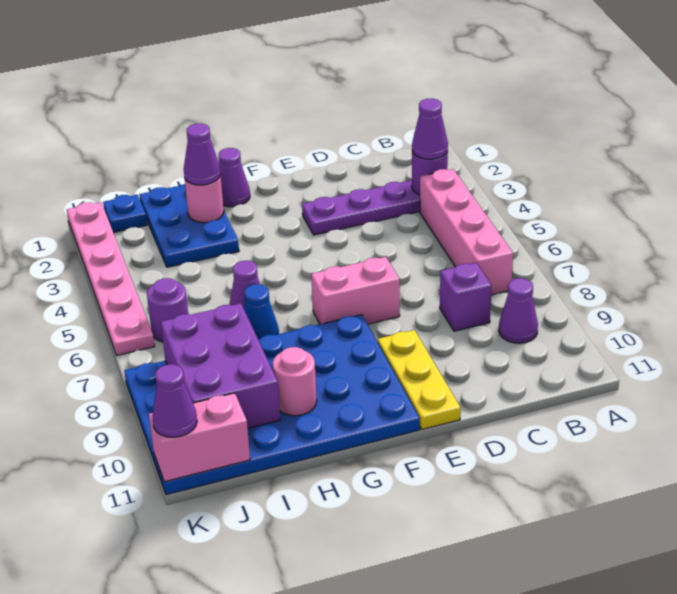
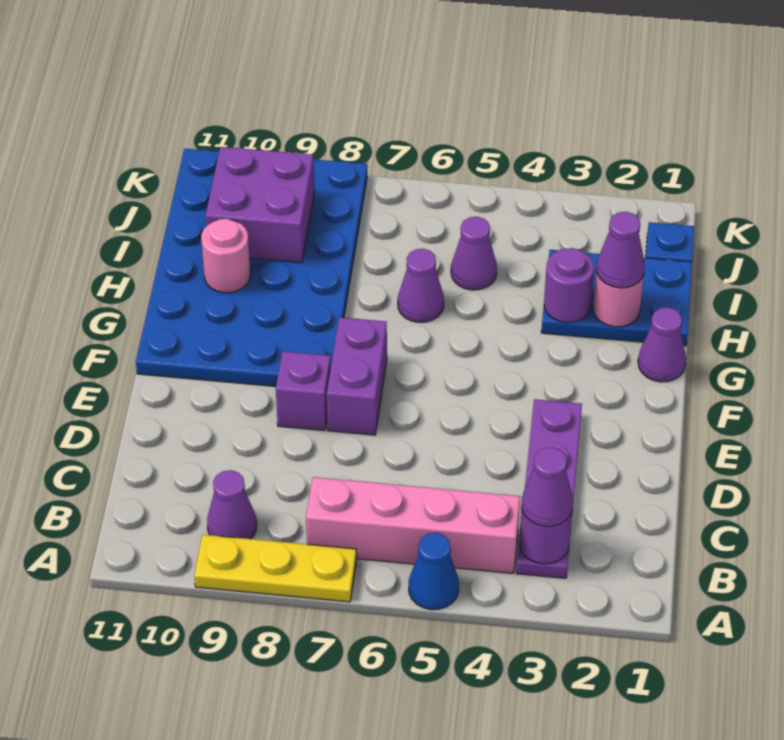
purple 1x1 brick [440,263,492,331] -> purple 1x1 brick moved to [276,351,331,431]
pink 1x2 brick [311,257,400,324] -> purple 1x2 brick [327,317,387,435]
yellow 1x3 plate [378,330,461,430] -> yellow 1x3 plate moved to [194,535,357,602]
blue 1x1 cone [244,284,279,339] -> blue 1x1 cone moved to [409,533,459,610]
purple 2x3 brick [161,303,280,428] -> purple 2x2 brick [206,147,315,262]
purple 1x1 round brick [147,278,188,342] -> purple 1x1 round brick moved to [544,248,594,323]
pink 1x2 brick [149,393,250,482] -> none
pink 1x6 plate [67,202,155,355] -> none
purple 1x1 cone [152,364,197,437] -> purple 1x1 cone moved to [451,217,497,290]

